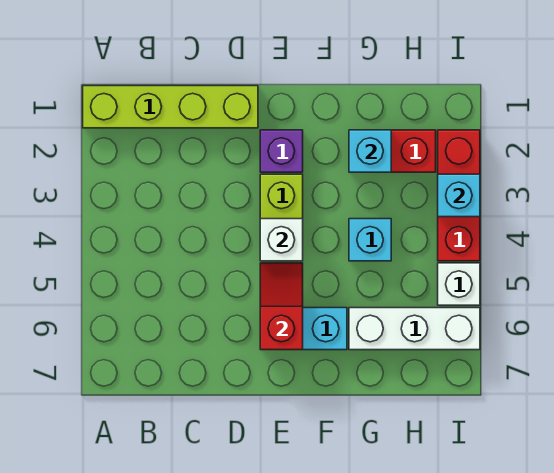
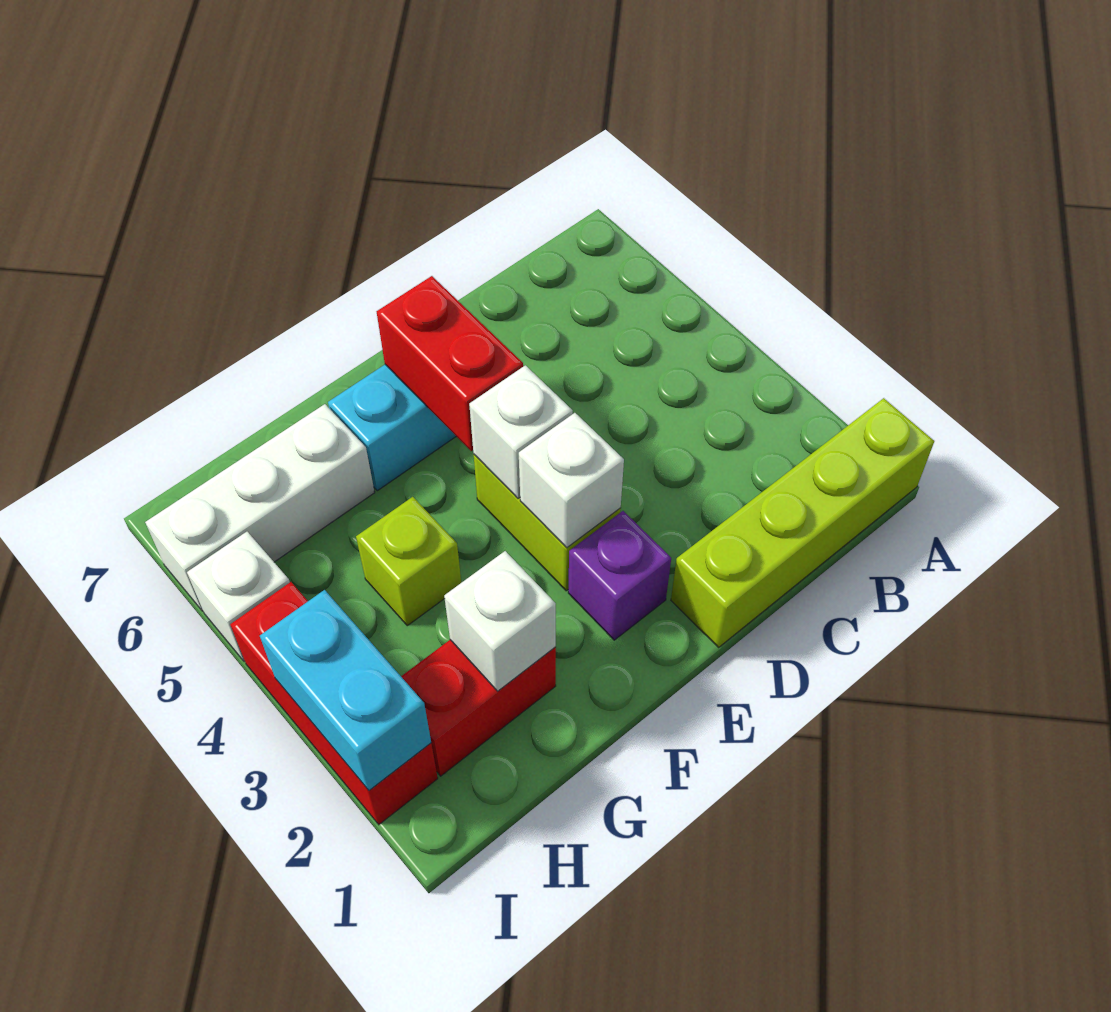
none -> white 1x1 brick [519,413,624,548]
red 1x2 slope [260,263,303,350] -> red 1x2 brick [377,276,523,451]
cyan 1x1 brick [349,130,391,172] -> white 1x1 brick [444,551,556,691]
cyan 1x1 brick [349,219,391,261] -> lime 1x1 brick [356,497,461,626]
cyan 1x1 brick [438,174,480,217] -> cyan 1x2 brick [260,590,431,790]

